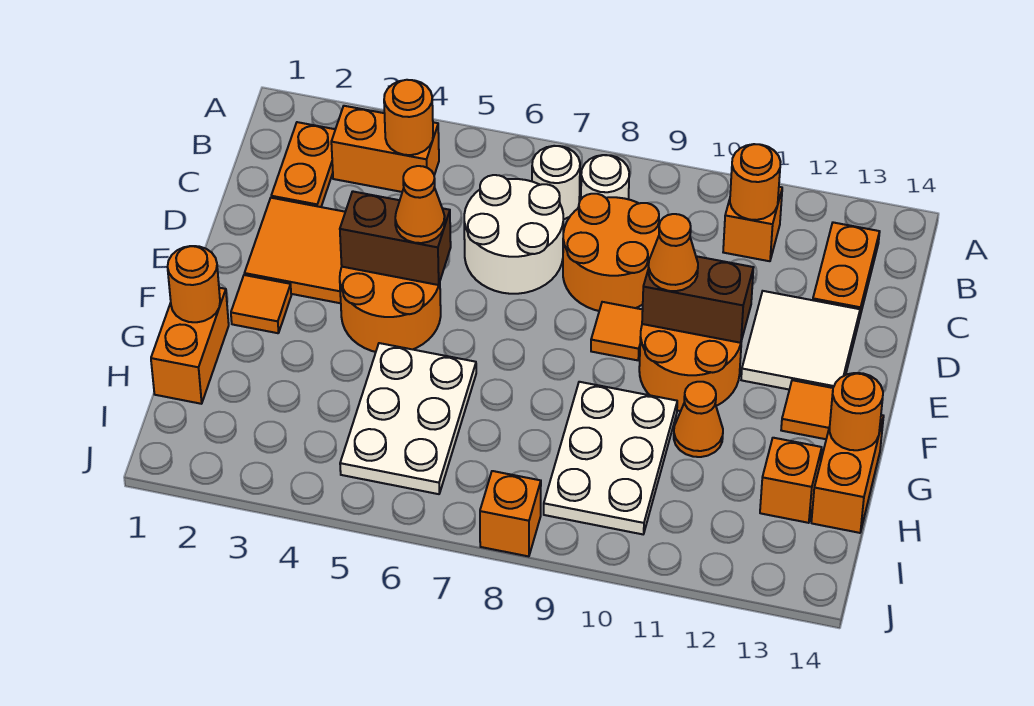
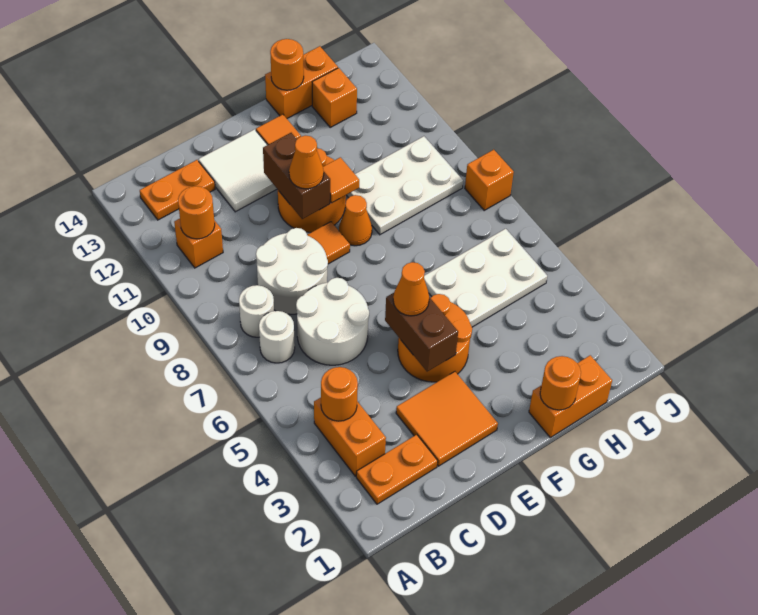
orange 2x2 round brick [563,194,660,311] -> white 2x2 round brick [256,228,328,314]
orange 1x1 tile [231,275,291,333] -> orange 1x1 tile moved to [323,157,359,203]
orange 1x1 cone [674,382,723,457] -> orange 1x1 cone moved to [339,195,372,246]

